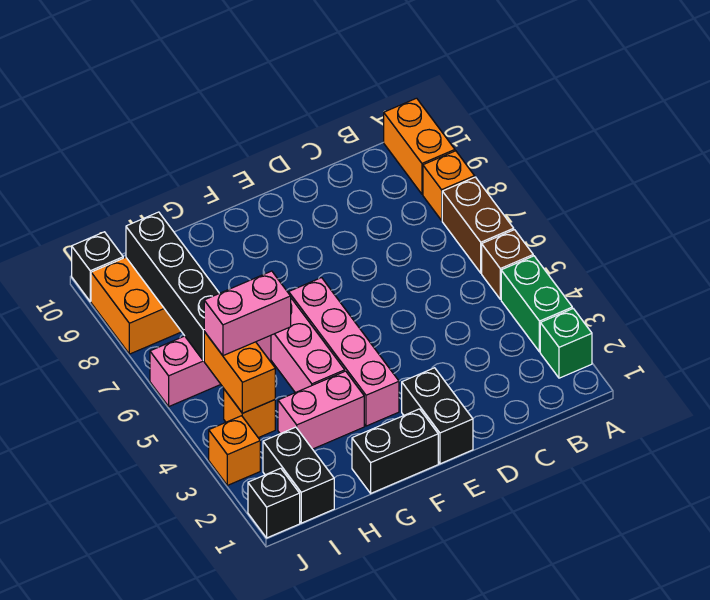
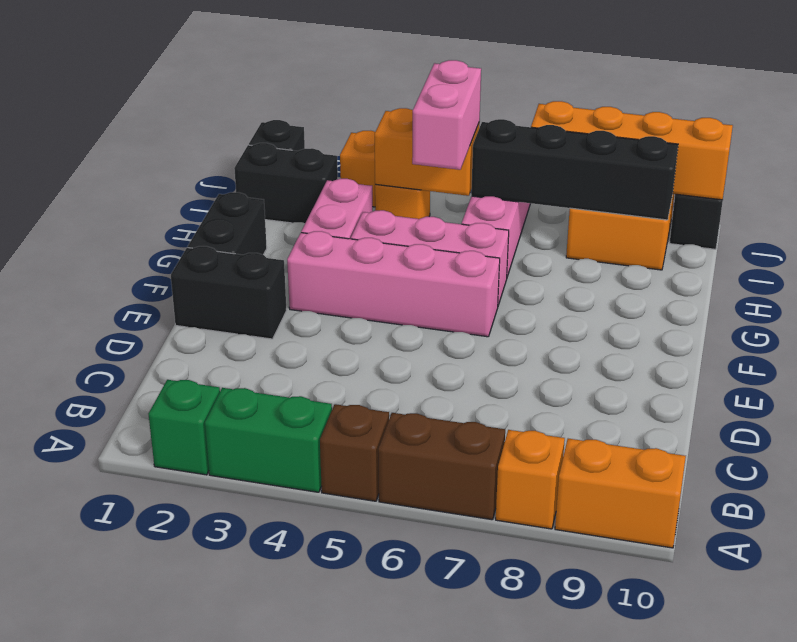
none -> orange 1x4 brick [531,101,733,200]

